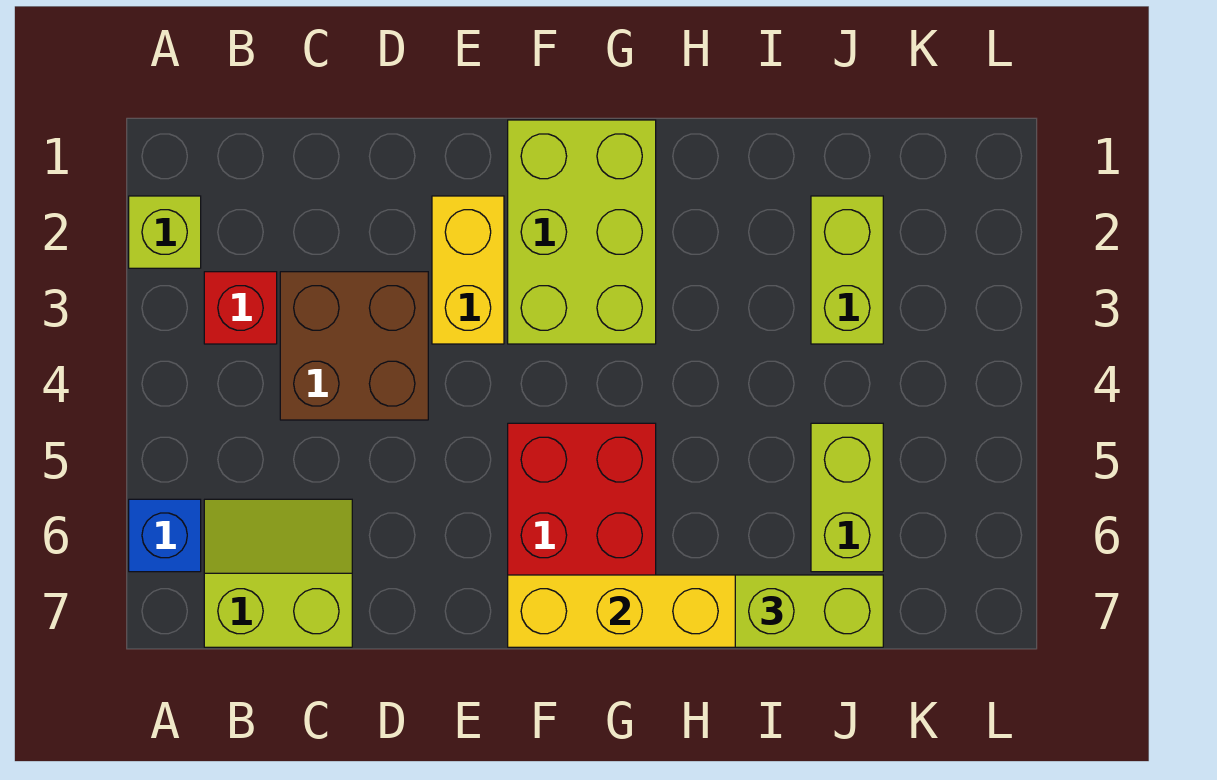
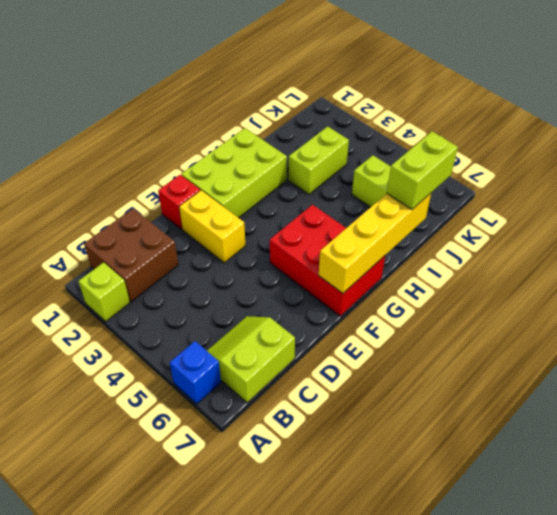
red 1x1 brick [204,272,277,344] -> red 1x1 brick moved to [158,175,200,229]
brown 2x2 brick [280,272,428,420] -> brown 2x2 brick moved to [84,209,178,302]
lime 2x3 brick [508,120,656,344] -> lime 2x3 brick turned to [181,128,287,218]
lime 1x2 brick [811,196,883,344] -> lime 1x2 brick turned to [288,126,349,194]

